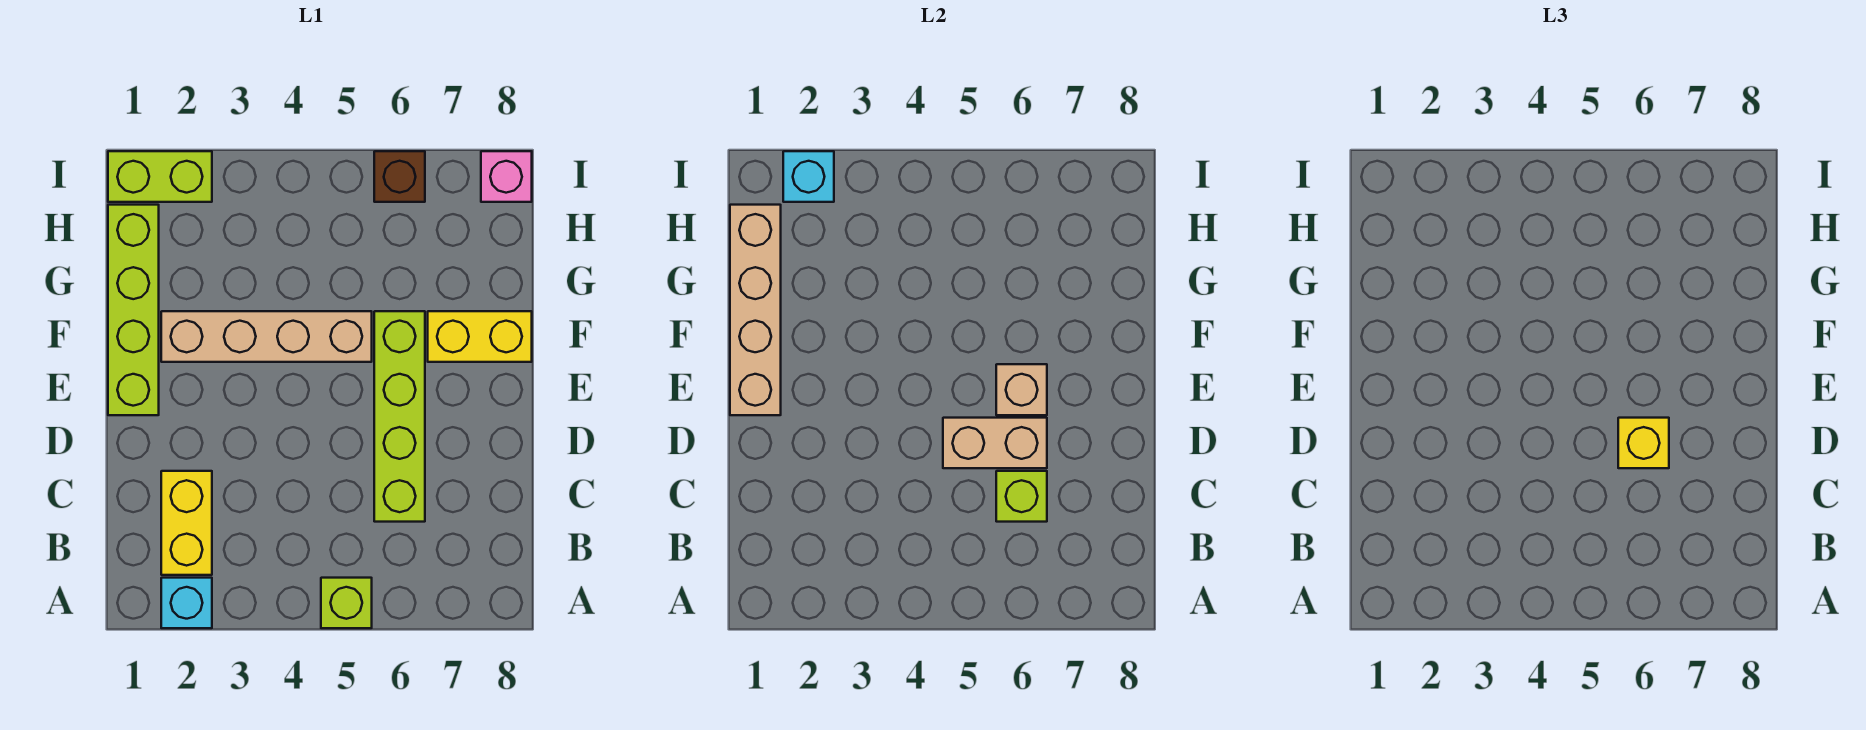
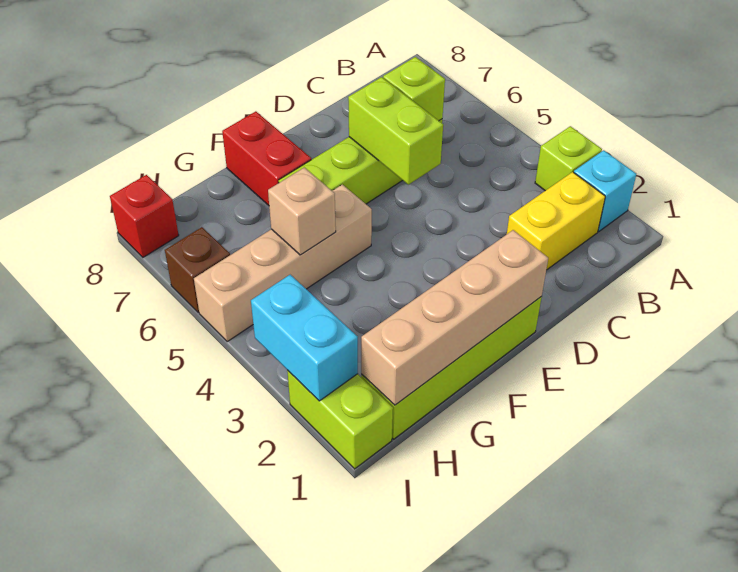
lime 1x1 brick [321,578,372,628] -> lime 1x1 brick moved to [535,126,602,191]
tan 1x2 brick [943,418,1047,468] -> lime 1x2 brick [348,77,443,185]
yellow 1x1 brick [1618,418,1669,468] -> none
tan 1x1 brick [996,364,1047,415] -> tan 1x1 brick moved to [268,168,336,255]
tan 1x4 brick [161,311,372,362] -> tan 1x4 brick turned to [194,184,372,342]
yellow 1x2 brick [428,311,532,362] -> red 1x2 brick [222,111,311,205]
cyan 1x1 brick [783,151,834,202] -> cyan 1x2 brick [251,275,358,401]
pink 1x1 brick [481,151,532,202] -> red 1x1 brick [110,175,179,257]

